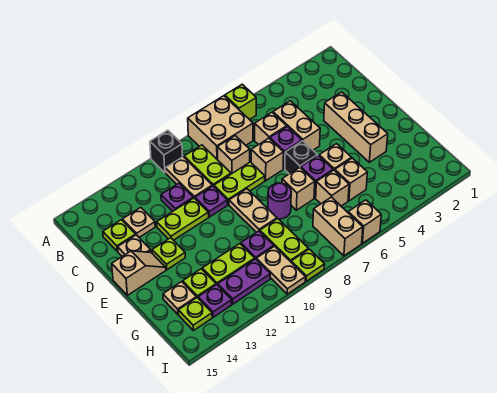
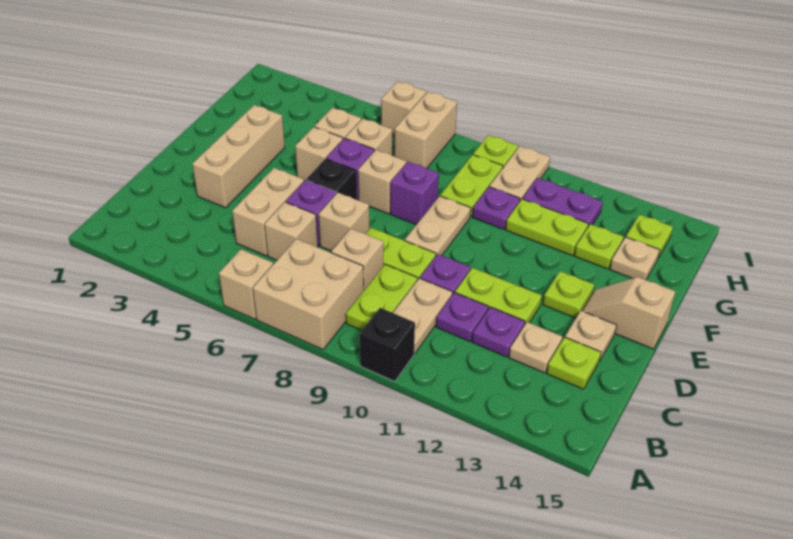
lime 1x1 brick [225,84,256,120] -> tan 1x1 brick [219,249,273,319]
purple 1x1 round brick [268,183,291,219] -> purple 1x1 brick [390,162,439,225]
purple 1x1 plate [198,285,232,317] -> purple 1x1 plate moved to [472,307,525,357]

